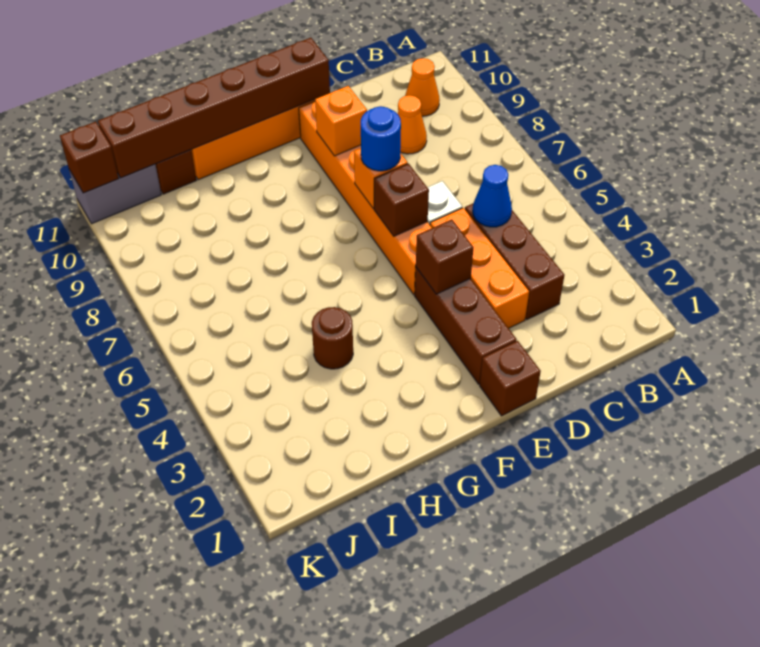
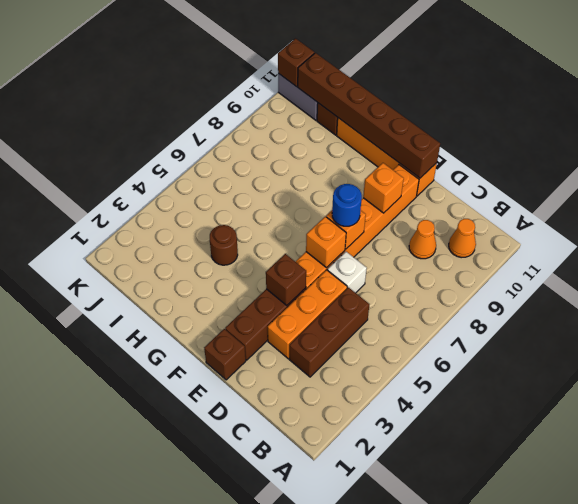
blue 1x1 cone [473,165,512,227] -> none
brown 1x1 brick [374,164,429,236] -> orange 1x1 brick [306,216,346,268]

